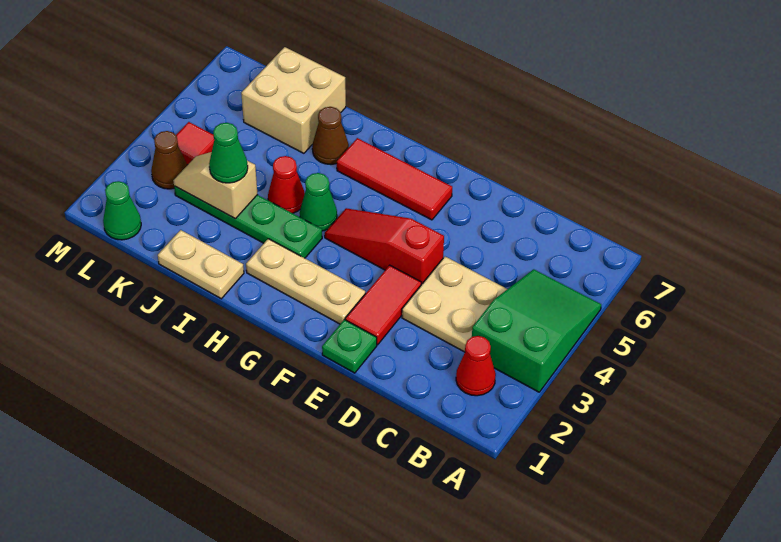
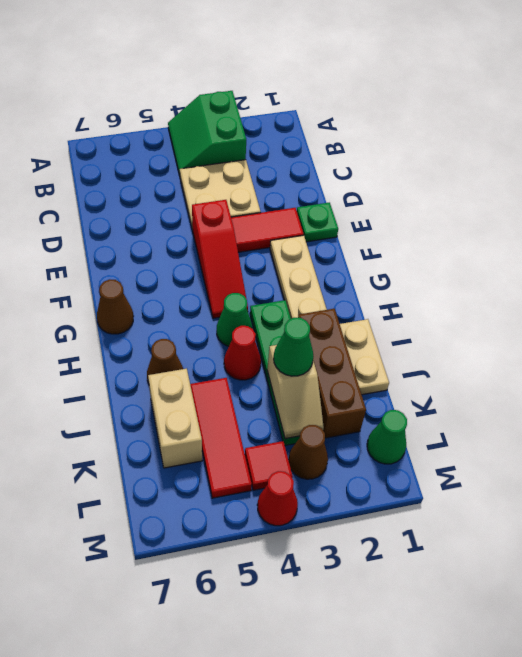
green 2x3 slope [472,269,601,392] -> green 2x2 slope [168,91,246,175]
red 1x1 cone [456,336,496,396] -> red 1x1 cone moved to [257,471,298,526]
red 1x3 tile [337,138,452,220] -> red 1x3 tile moved to [190,378,252,498]
none -> brown 1x1 cone [97,279,133,334]
none -> brown 1x3 brick [298,309,366,438]
tan 2x2 brick [241,47,346,153] -> tan 1x2 brick [148,369,202,468]

